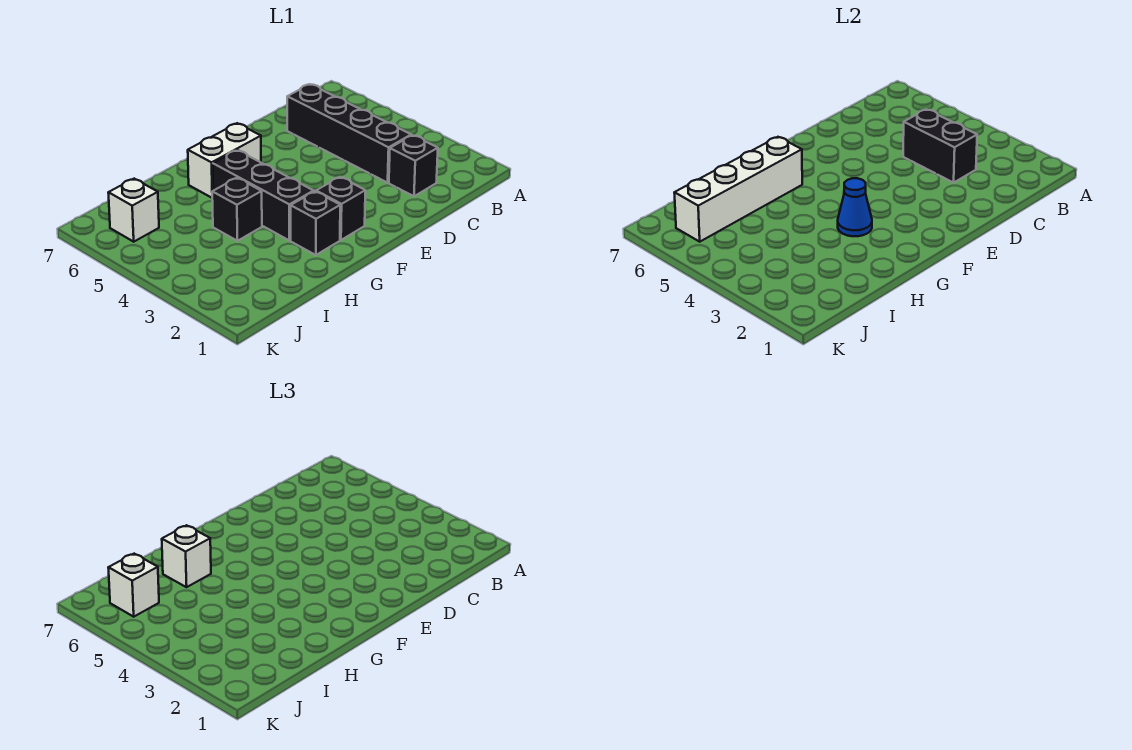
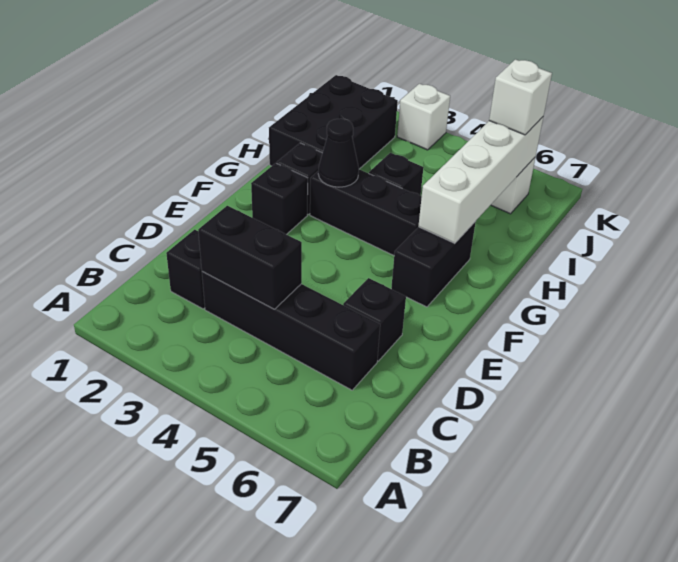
none -> black 1x1 brick [343,278,406,361]
white 1x2 brick [188,123,261,198] -> black 1x2 brick [391,222,476,307]
blue 1x1 cone [838,178,872,236] -> black 1x1 cone [318,119,359,187]
none -> black 2x3 brick [269,75,398,169]
white 1x1 brick [162,525,211,587] -> white 1x1 brick moved to [397,84,450,150]

